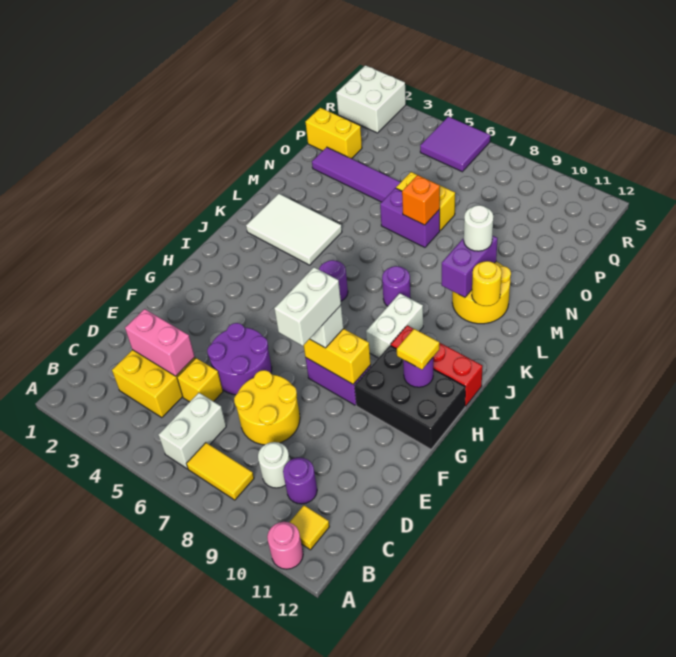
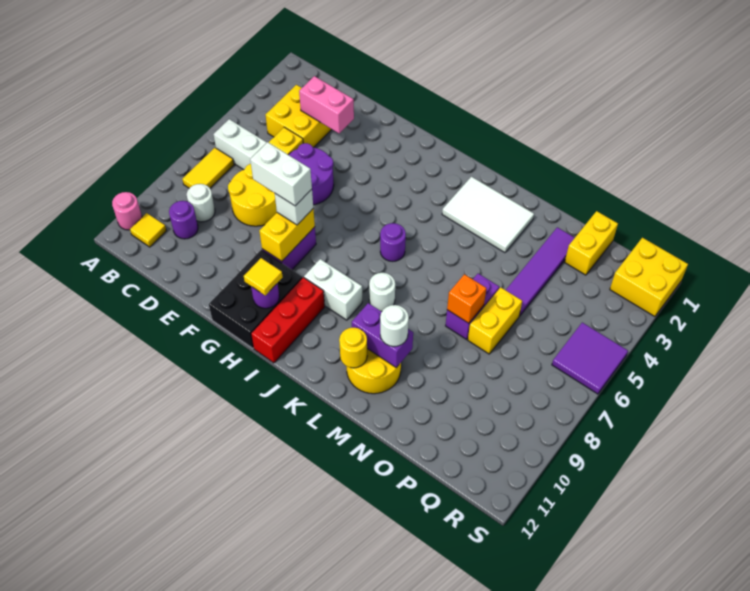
pink 1x2 brick [125,309,195,376] -> pink 1x2 brick turned to [299,76,354,133]
white 2x3 tile [246,194,342,265] -> white 2x3 tile turned to [442,177,534,253]
purple 1x1 round brick [382,266,410,306] -> white 1x1 round brick [369,273,395,311]
white 2x2 brick [336,65,406,133] -> yellow 2x2 brick [610,238,688,317]

